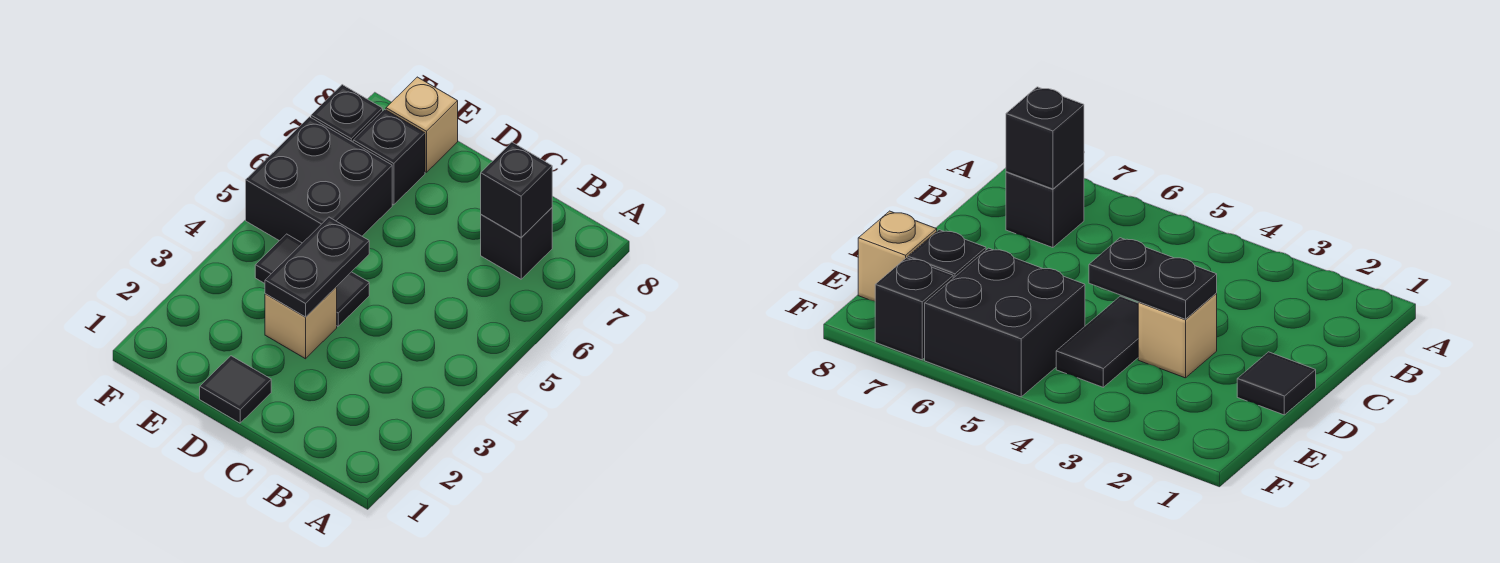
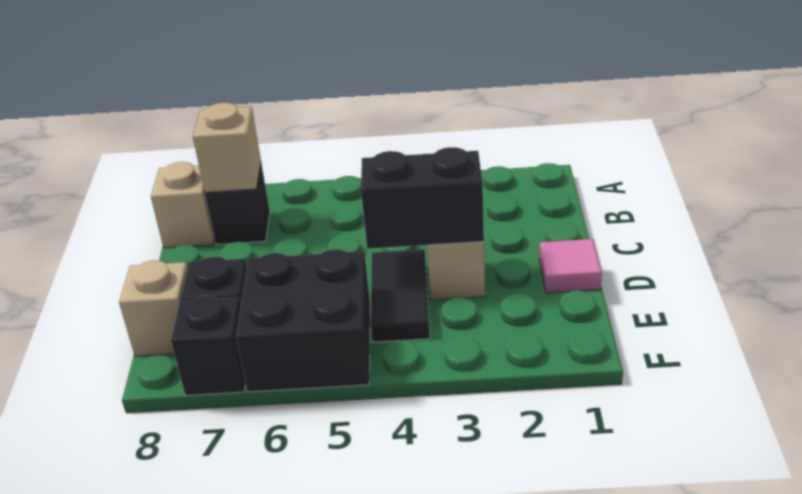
black 1x1 brick [481,142,552,237] -> tan 1x1 brick [193,103,261,192]
none -> tan 1x1 brick [151,162,214,248]
black 1x1 tile [200,356,271,423] -> pink 1x1 tile [539,239,602,293]
black 1x2 plate [265,217,369,317] -> black 1x2 brick [361,147,484,249]

